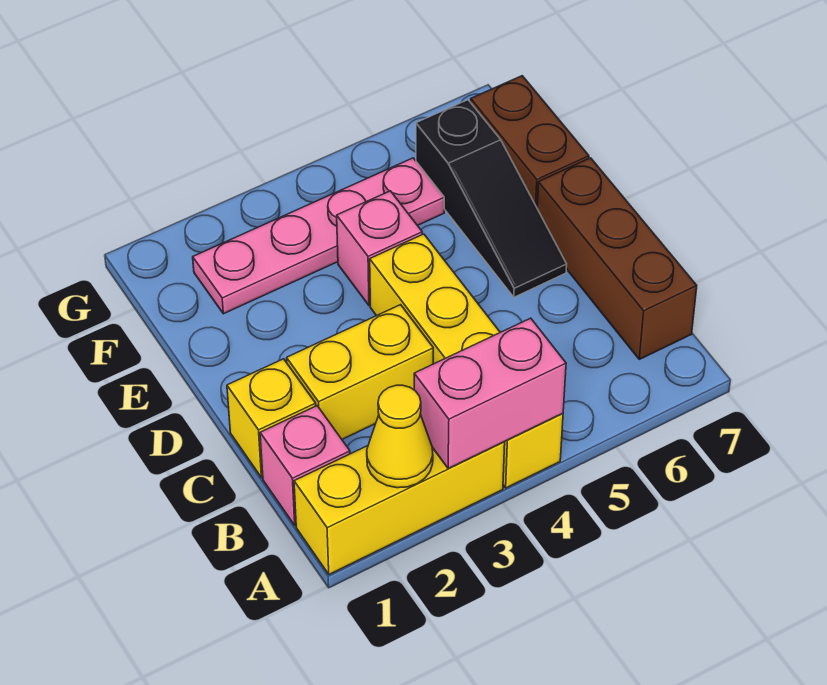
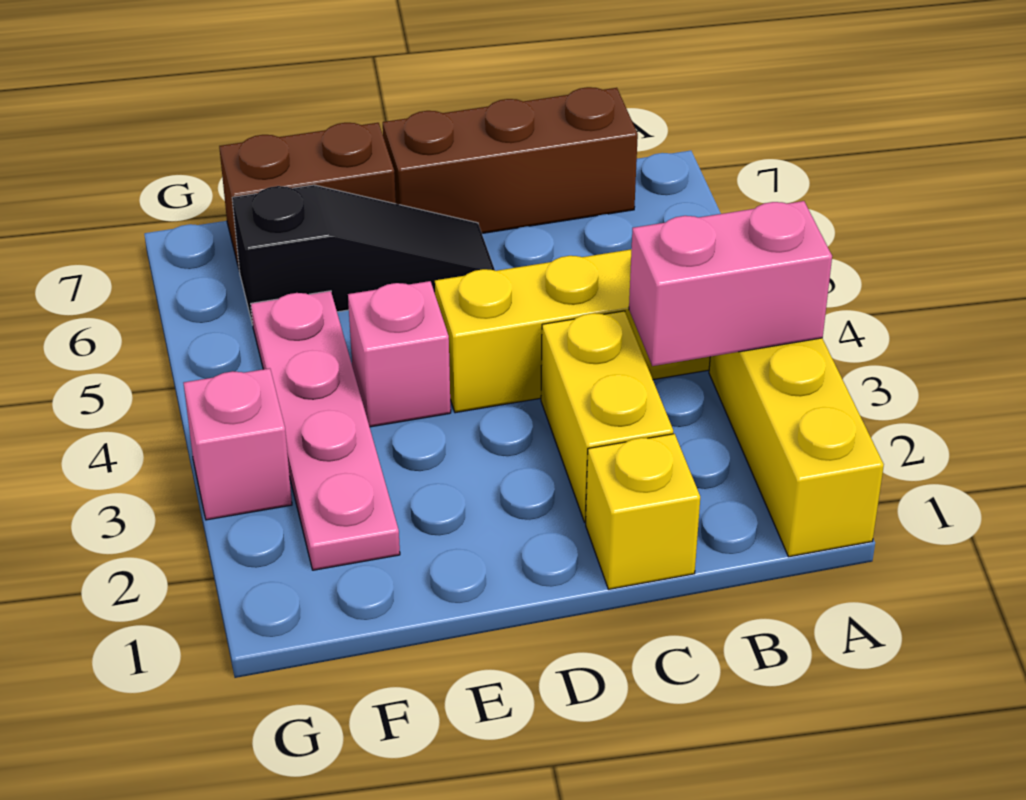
yellow 1x1 cone [367,385,433,488] -> none
pink 1x2 brick [414,318,566,469] -> pink 1x2 brick turned to [629,201,832,366]
pink 1x1 brick [260,406,350,525] -> pink 1x1 brick moved to [184,368,292,520]

